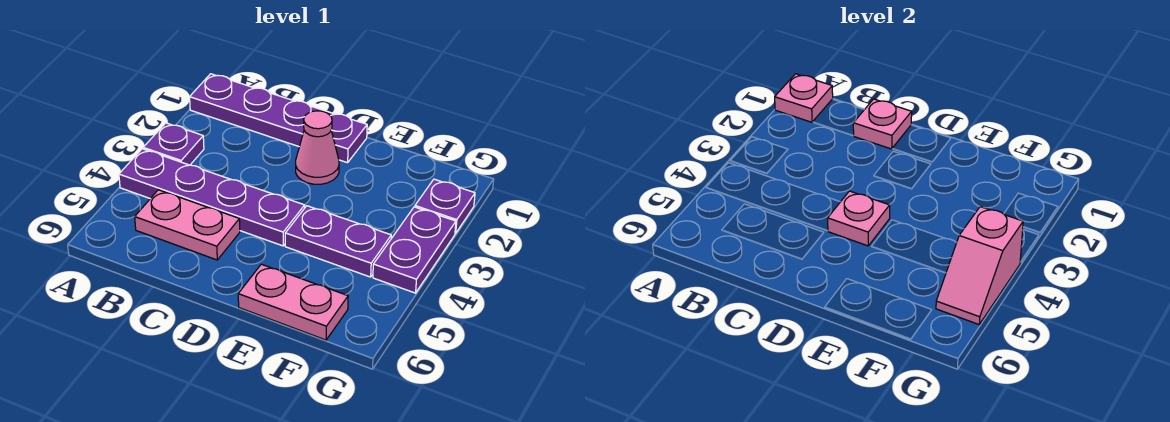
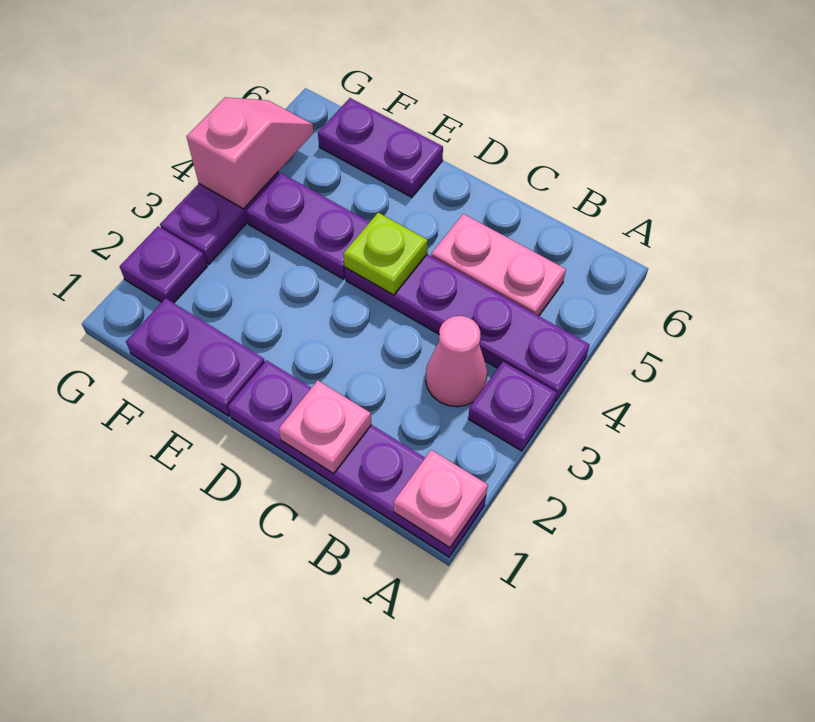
pink 1x1 cone [296,111,339,184] -> pink 1x1 cone moved to [426,316,488,407]
pink 1x1 plate [828,191,890,246] -> lime 1x1 plate [343,213,428,295]
none -> purple 1x2 plate [126,298,265,416]
pink 1x2 plate [238,264,348,340] -> purple 1x2 plate [318,98,443,197]

